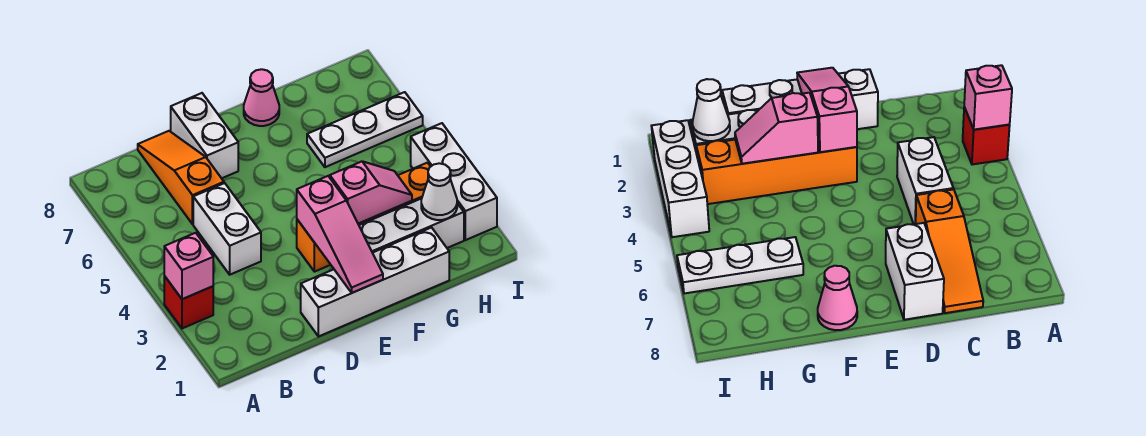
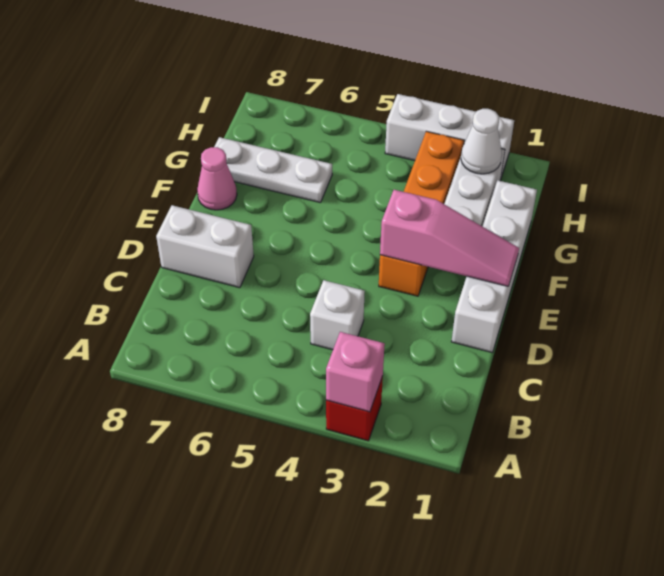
white 1x2 brick [193,183,261,275] -> white 1x1 brick [310,280,365,350]
orange 1x3 slope [138,131,224,224] -> none
pink 1x2 slope [330,161,412,224] -> none
white 1x3 plate [307,92,423,167] -> white 1x3 plate turned to [214,137,332,203]

